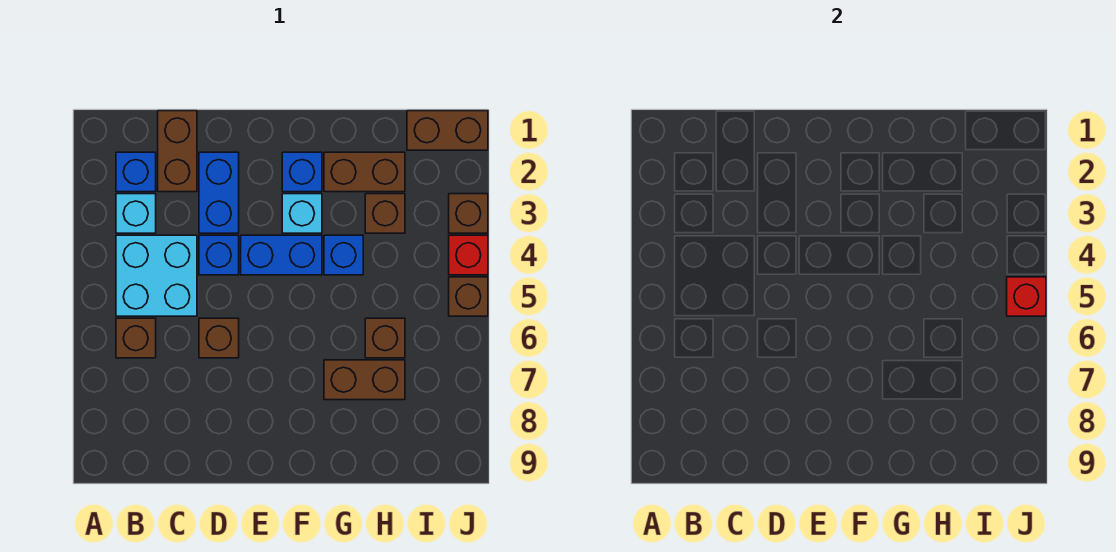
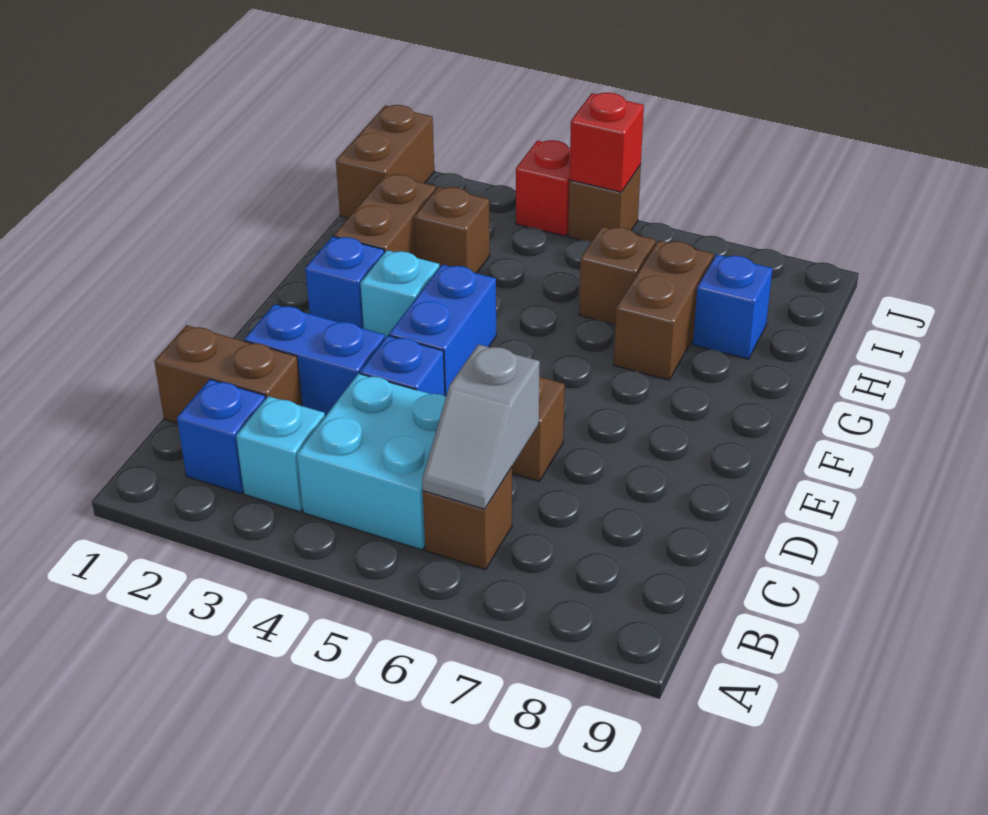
none -> grey 1x2 slope [422,344,540,509]
blue 1x1 brick [324,235,363,275] -> blue 1x1 brick moved to [693,254,773,359]
brown 1x1 brick [449,194,488,233] -> none

